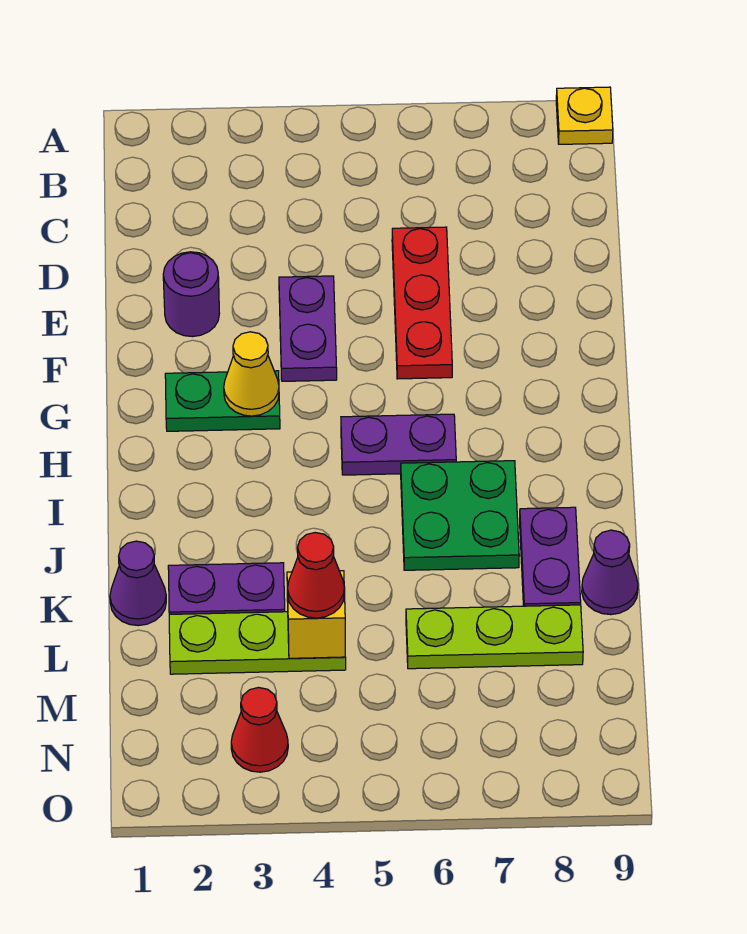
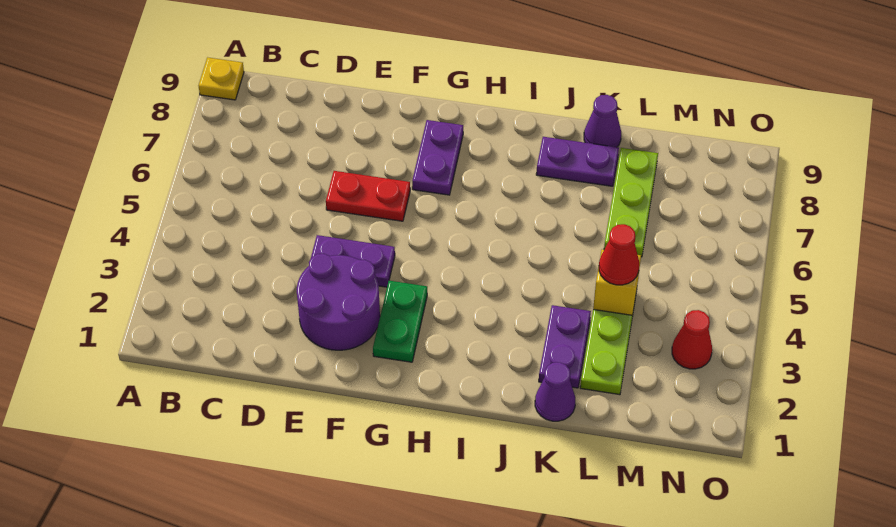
red 1x3 plate [392,227,452,379] -> red 1x2 plate [326,171,410,221]
purple 1x1 round brick [163,252,219,337] -> purple 2x2 round brick [297,254,380,350]
yellow 1x1 cone [224,332,279,416] -> none
purple 1x2 plate [341,414,456,475] -> purple 1x2 plate moved to [412,120,463,195]
green 2x2 plate [401,461,519,570] -> none

